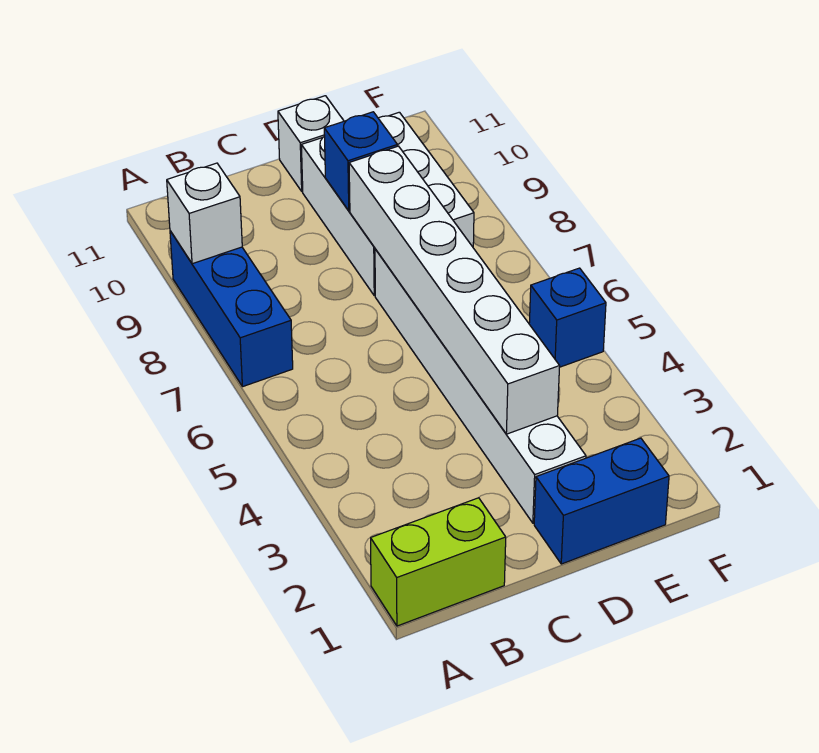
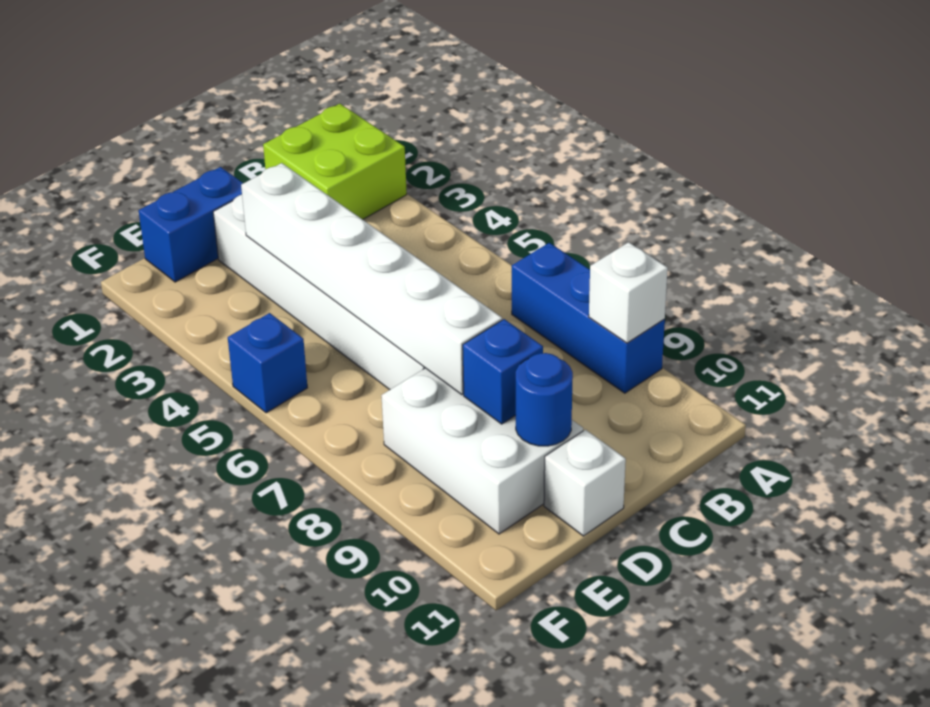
lime 1x2 brick [371,498,506,626] -> lime 2x2 brick [263,104,407,220]
none -> blue 1x1 round brick [516,353,573,446]

